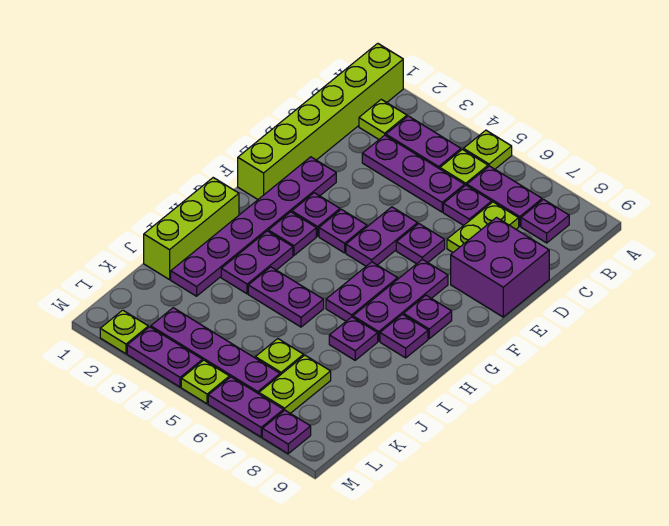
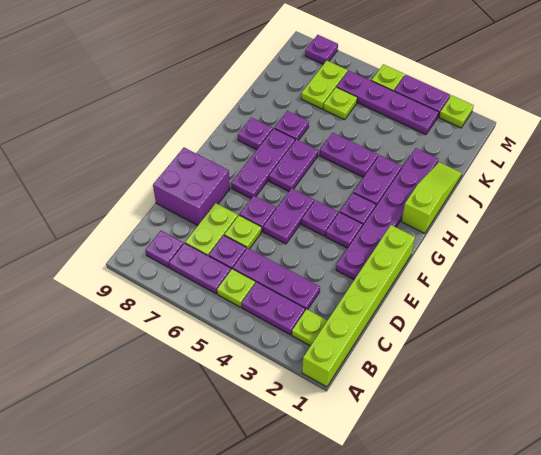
lime 1x1 plate [463,130,512,169] -> lime 1x1 plate moved to [224,215,261,249]
purple 1x1 plate [404,295,452,339] -> none
lime 1x3 brick [144,178,239,280] -> lime 1x3 slope [401,162,462,233]
purple 1x2 plate [208,377,284,437] -> none

